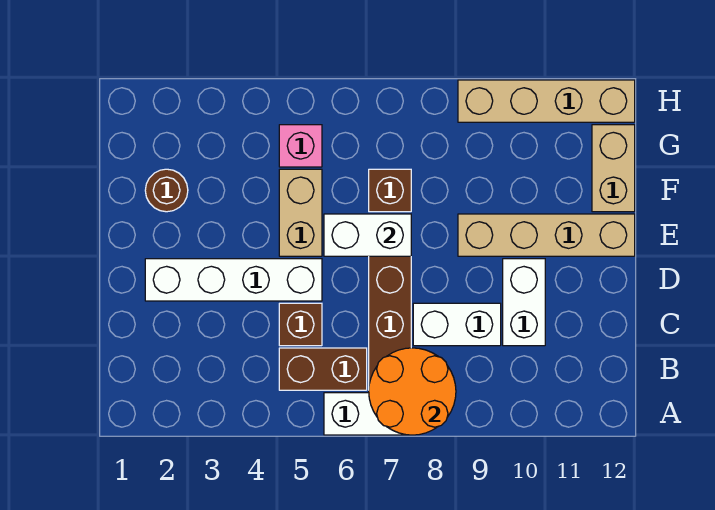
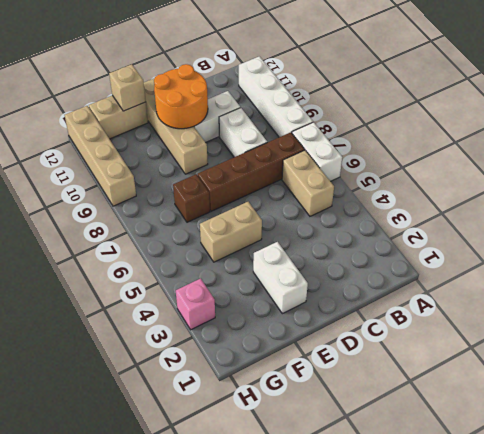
orange 2x2 round brick [369,348,456,435] -> orange 2x2 round brick moved to [154,64,208,129]
brown 1x2 brick [279,348,367,390] -> tan 1x2 brick [282,150,334,216]
brown 1x1 brick [279,303,322,346] -> none
white 1x4 brick [145,259,322,301] -> white 1x4 brick moved to [239,56,313,137]
white 1x2 brick [324,214,411,256] -> white 1x2 brick moved to [253,242,308,314]
brown 1x1 round brick [145,169,188,212] -> none
none -> tan 1x1 brick [109,64,146,111]
pink 1x1 brick [279,125,322,167] -> pink 1x1 brick moved to [176,278,215,330]

